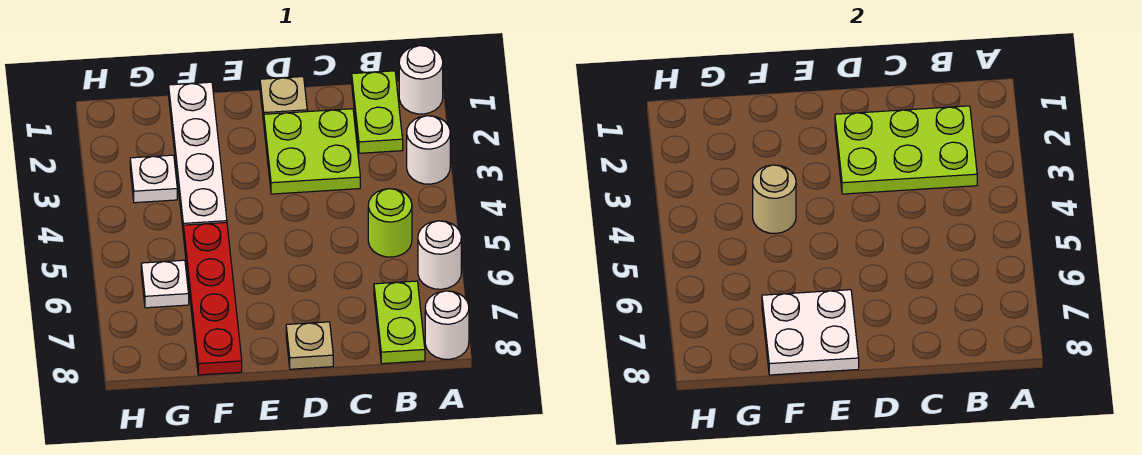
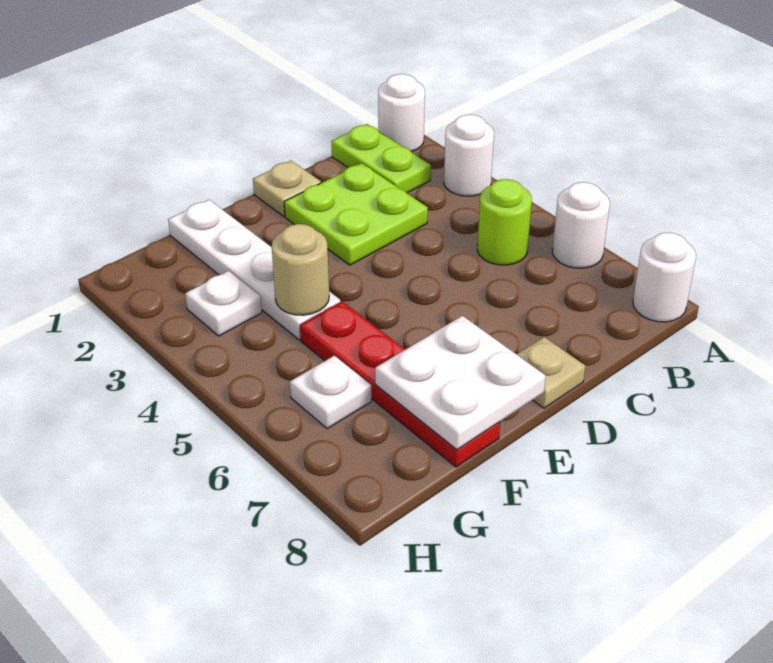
lime 2x3 plate [835,106,977,194] -> none
lime 1x2 plate [374,281,425,364] -> none

